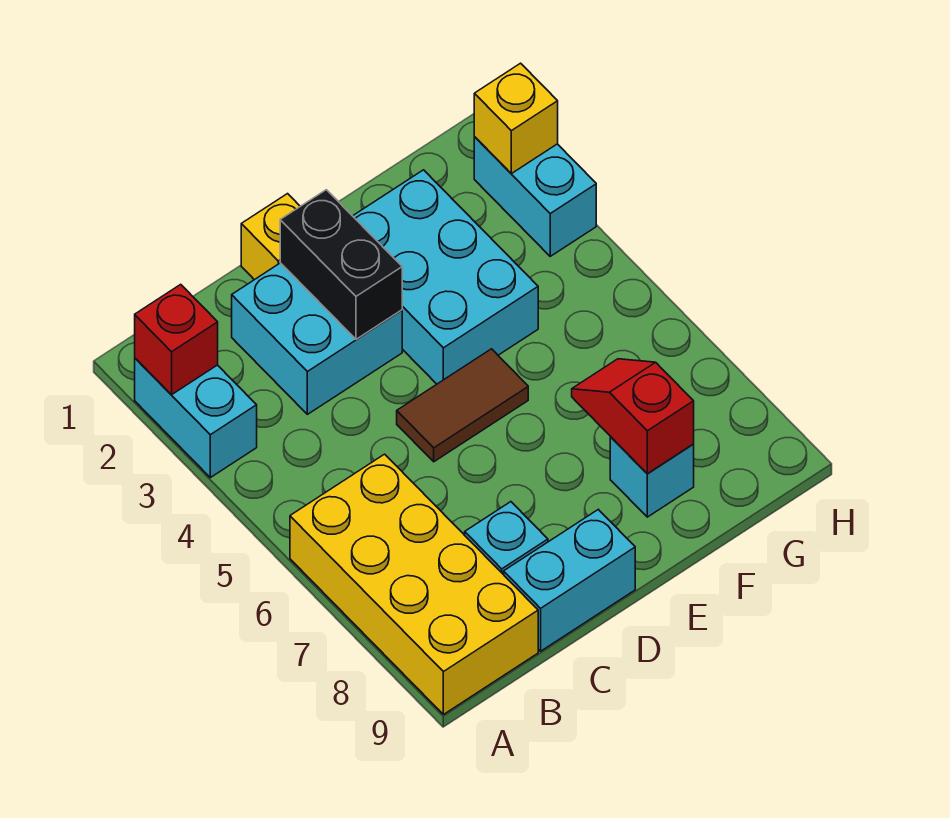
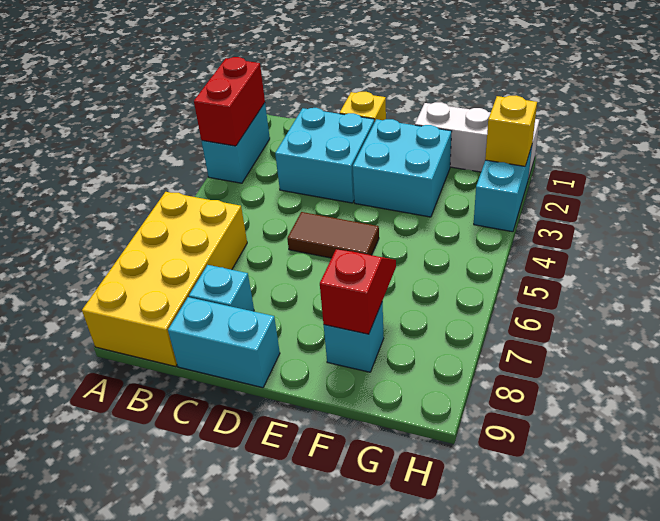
red 1x1 brick [135,284,218,395] -> red 1x2 brick [194,57,265,146]
black 1x2 brick [280,190,402,339] -> none
cyan 2x3 brick [353,170,538,384] -> cyan 2x2 brick [353,119,452,217]
none -> white 1x3 brick [415,102,539,178]

